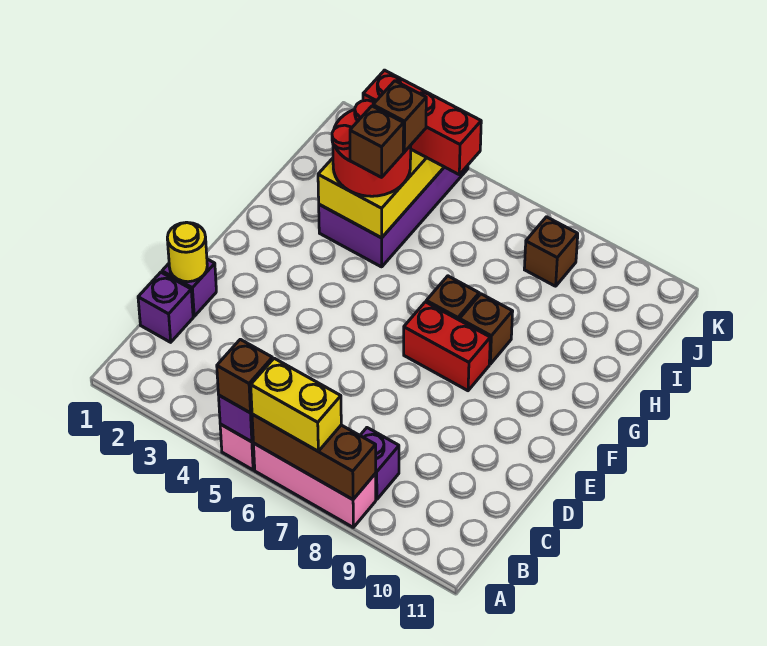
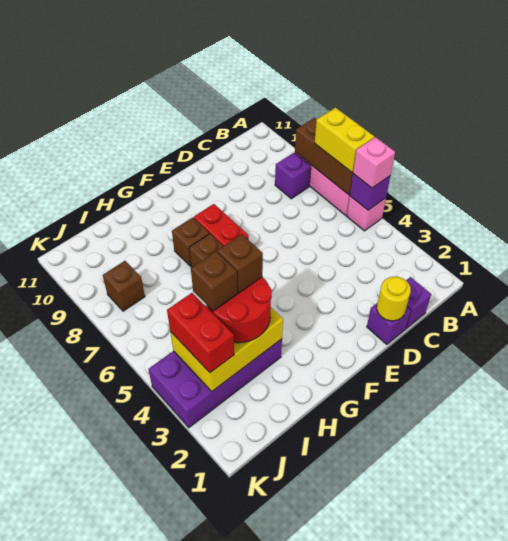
brown 1x1 brick [217,339,272,413] -> pink 1x1 brick [353,137,395,188]
red 1x3 brick [363,70,481,174] -> red 1x2 brick [167,293,234,373]

